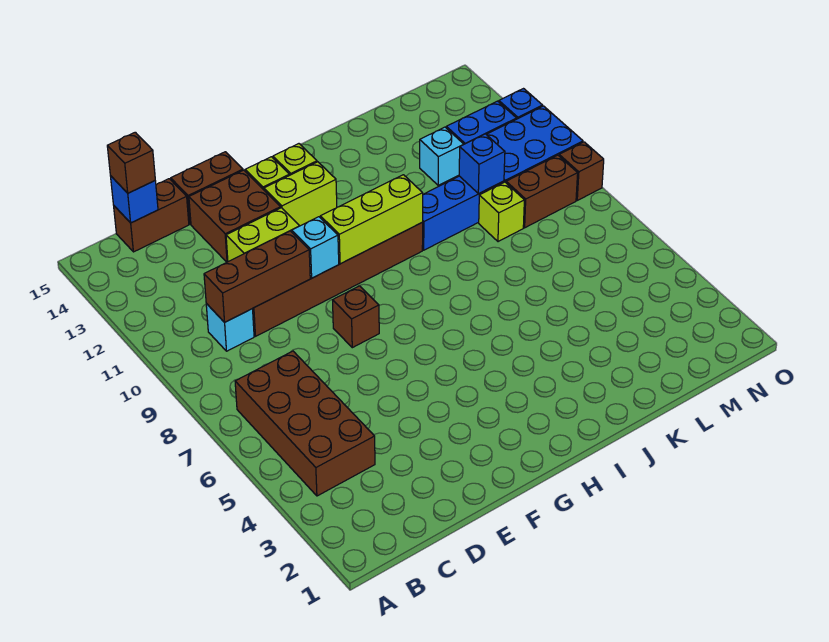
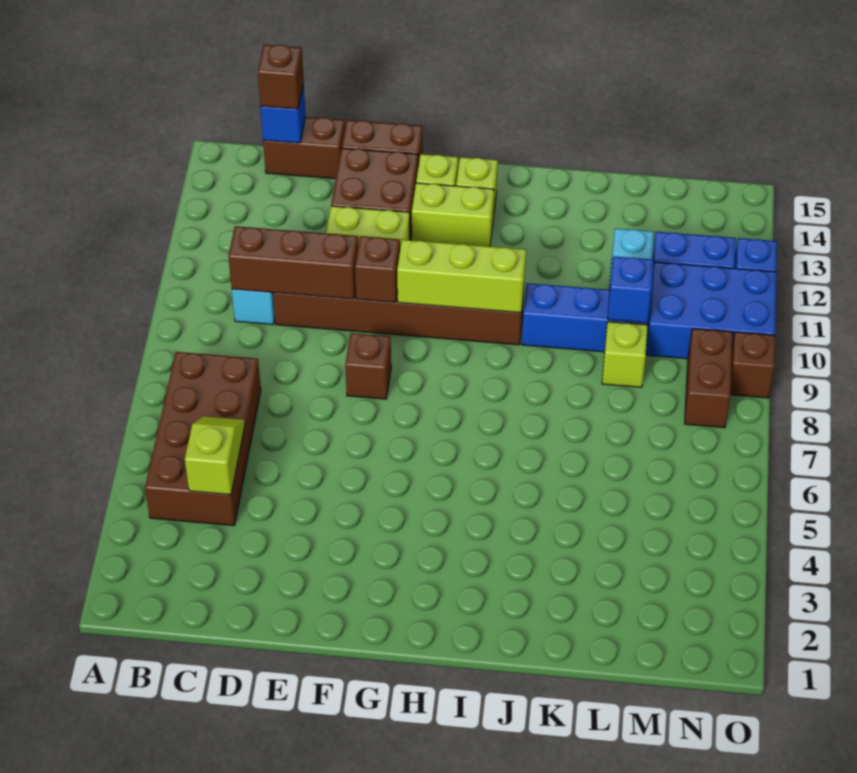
none -> lime 1x2 slope [185,416,245,495]
cyan 1x1 brick [292,217,339,278] -> brown 1x1 brick [355,236,400,302]
brown 1x2 brick [506,155,578,228] -> brown 1x2 brick turned to [685,329,733,428]

